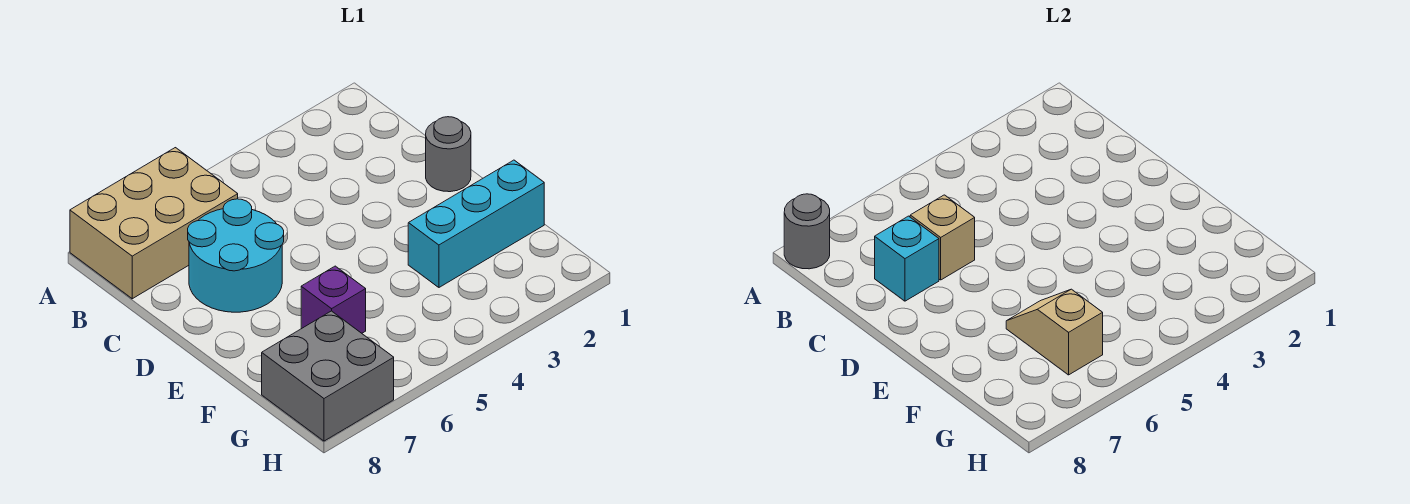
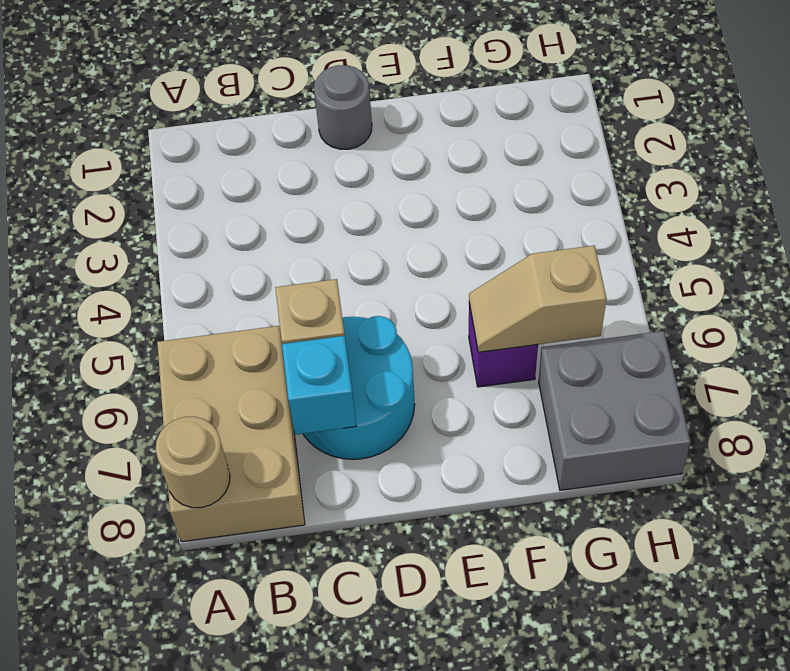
grey 1x1 round brick [784,194,830,269] -> tan 1x1 round brick [155,417,230,508]
cyan 1x3 brick [408,160,544,287] -> none

